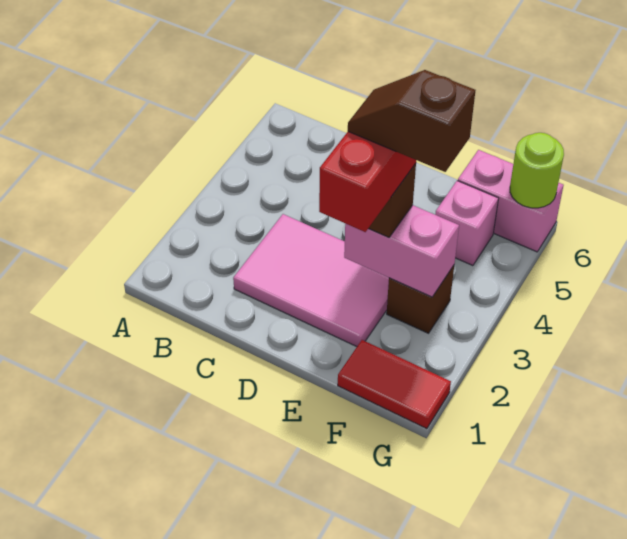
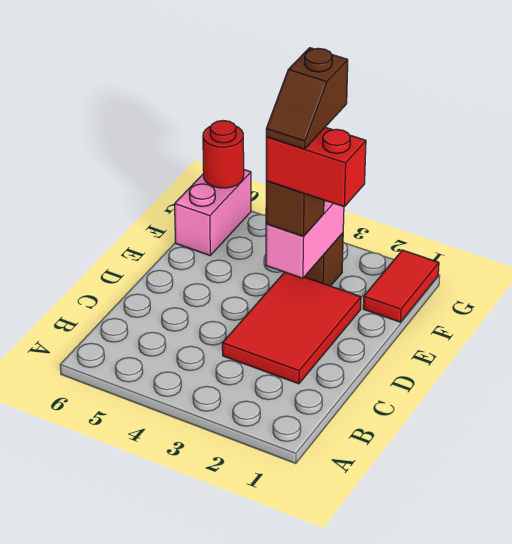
pink 2x3 tile [233,214,389,347] -> red 2x3 tile [222,272,361,384]
pink 1x1 brick [435,181,499,266] -> none
lime 1x1 round brick [510,133,564,208] -> red 1x1 round brick [203,121,244,188]

